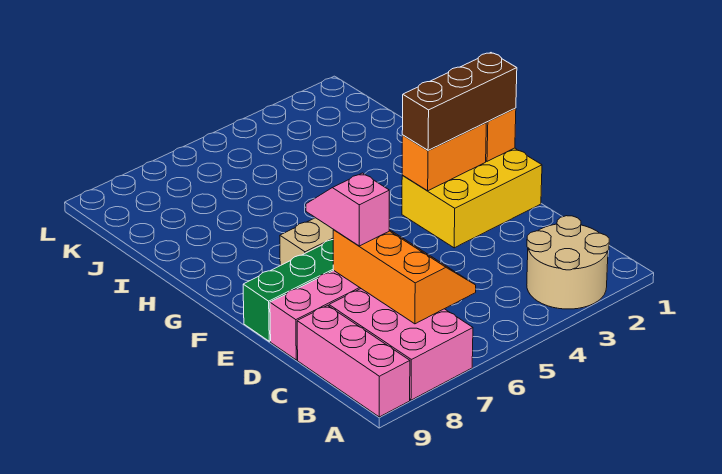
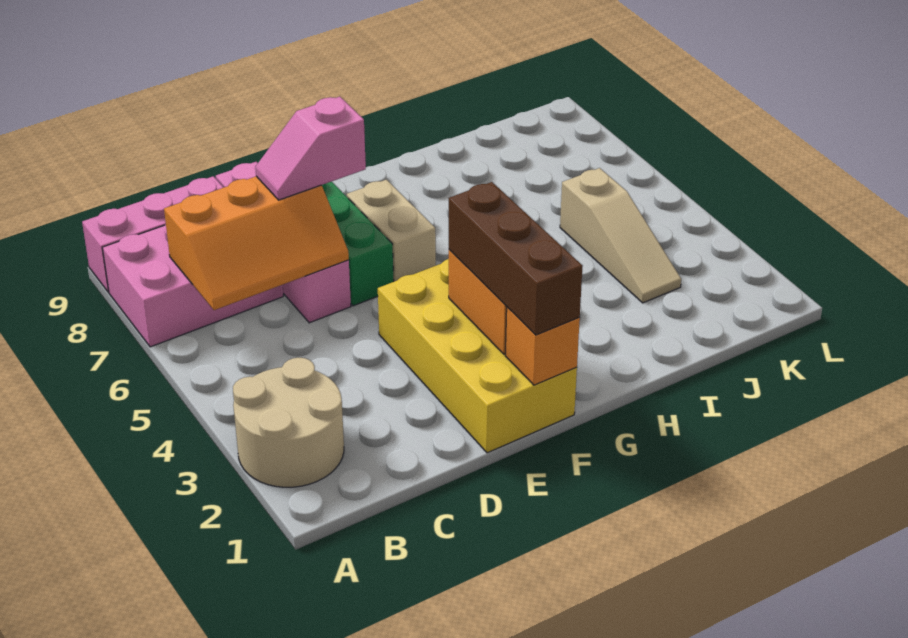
pink 1x2 slope [306,173,389,246] -> pink 1x2 slope turned to [255,97,366,200]
yellow 2x3 brick [402,148,542,248] -> yellow 2x4 brick [378,259,577,453]
none -> tan 1x3 slope [560,168,681,303]

